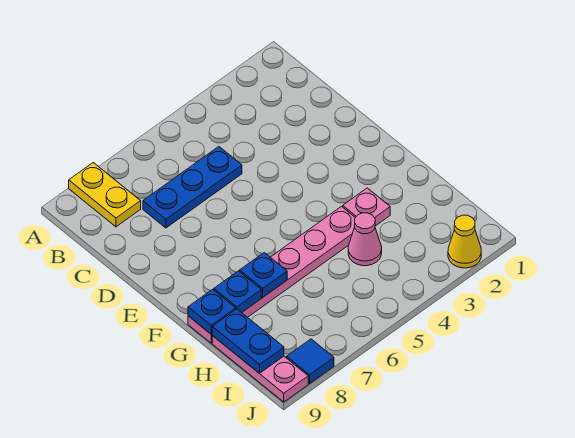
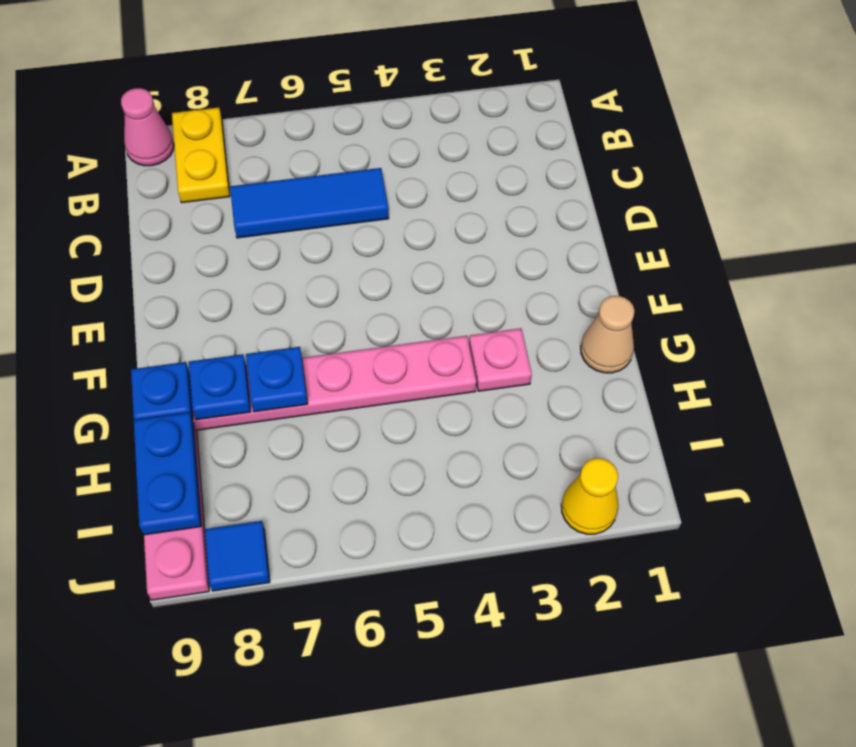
blue 1x3 plate [143,147,242,228] -> blue 1x3 tile [230,168,389,238]
none -> tan 1x1 cone [581,296,635,373]
pink 1x1 cone [348,213,382,266] -> pink 1x1 cone moved to [121,88,174,166]

